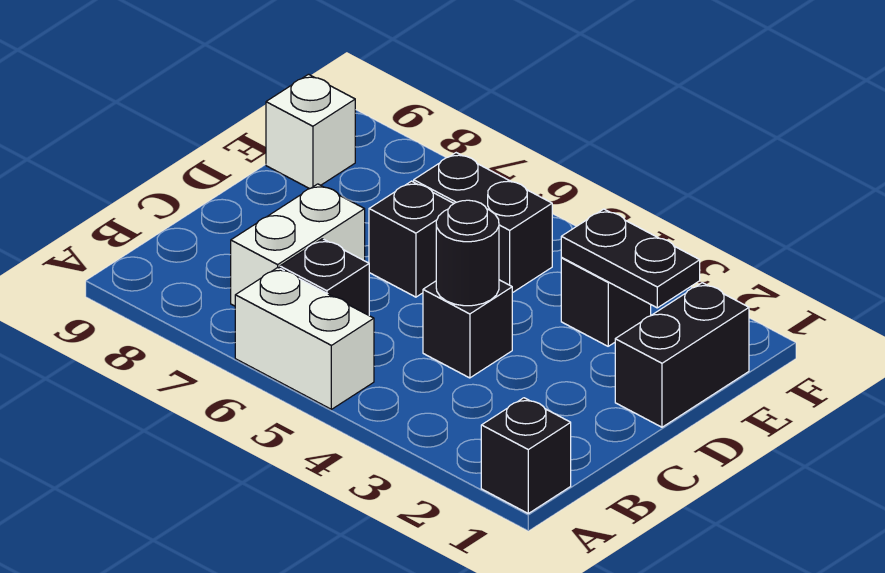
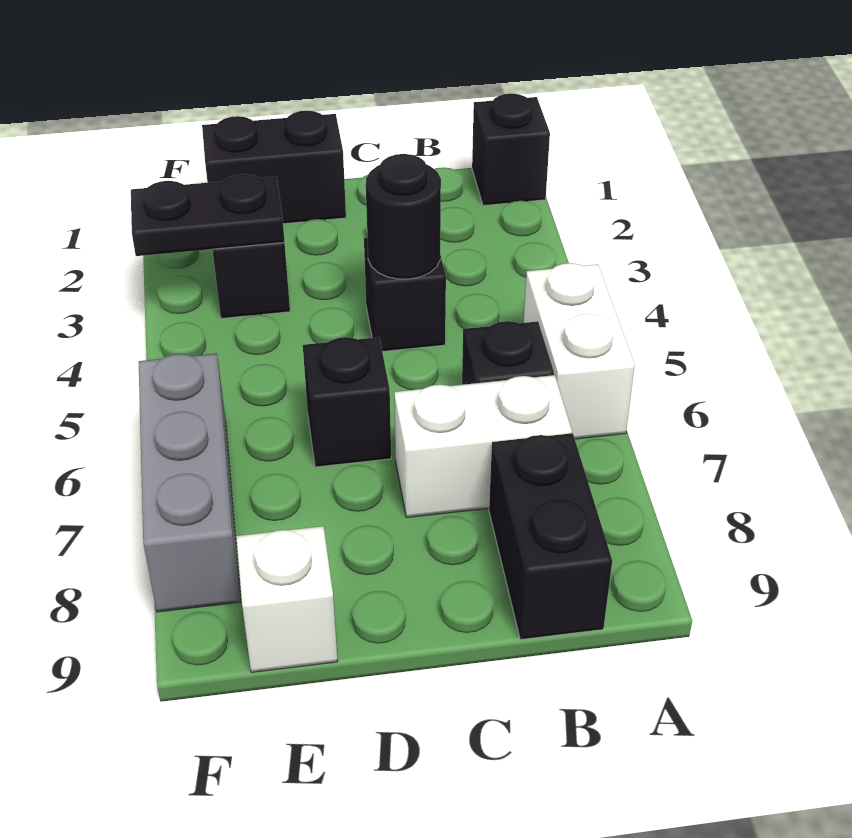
black 1x2 plate [561,209,700,308] -> black 1x2 plate turned to [131,174,285,256]
black 1x2 brick [414,153,552,293] -> black 1x2 brick moved to [489,433,612,640]
none -> grey 1x3 brick [139,353,241,612]

